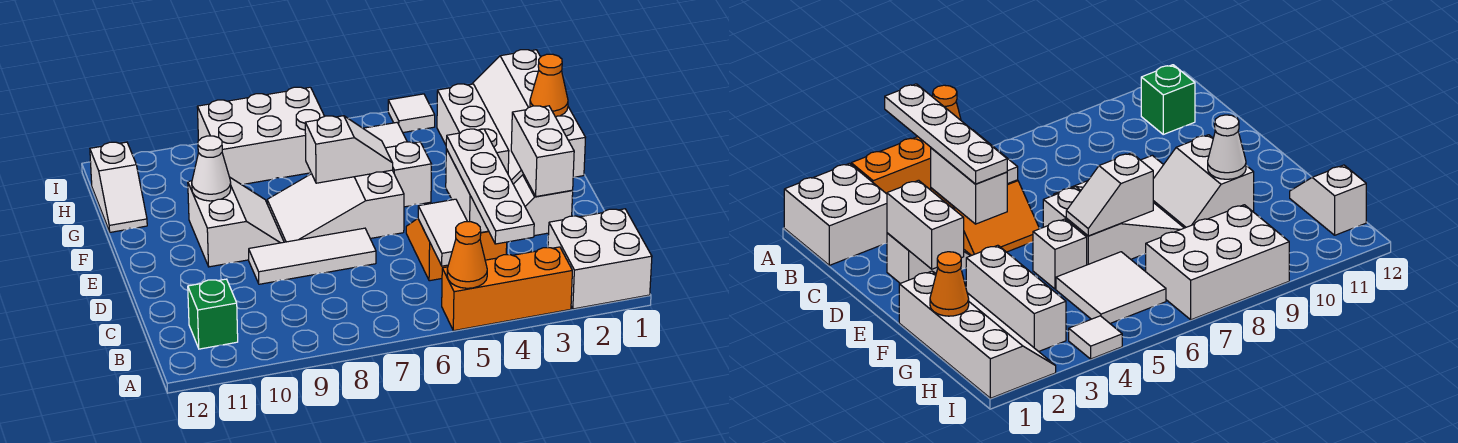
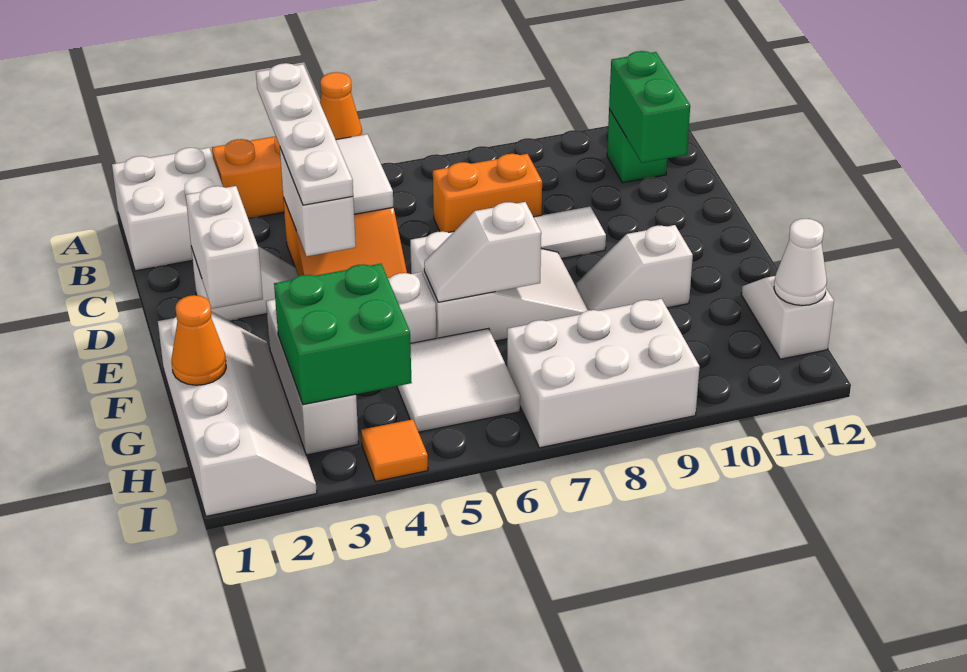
none -> green 1x2 brick [609,51,690,163]
none -> orange 1x2 brick [433,154,542,232]
white 2x2 slope [188,178,284,267] -> white 1x2 slope [576,225,693,311]
white 1x1 cone [192,136,231,201] -> white 1x1 cone moved to [774,219,827,305]
none -> green 2x2 brick [274,264,412,405]
white 1x1 tile [388,94,435,133] -> orange 1x1 tile [361,419,428,481]

